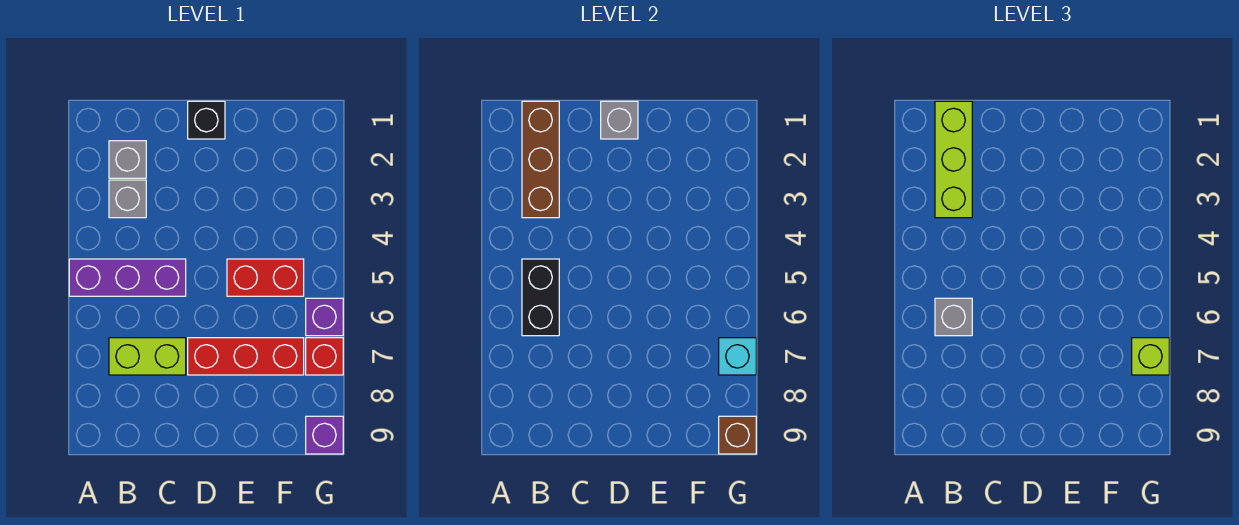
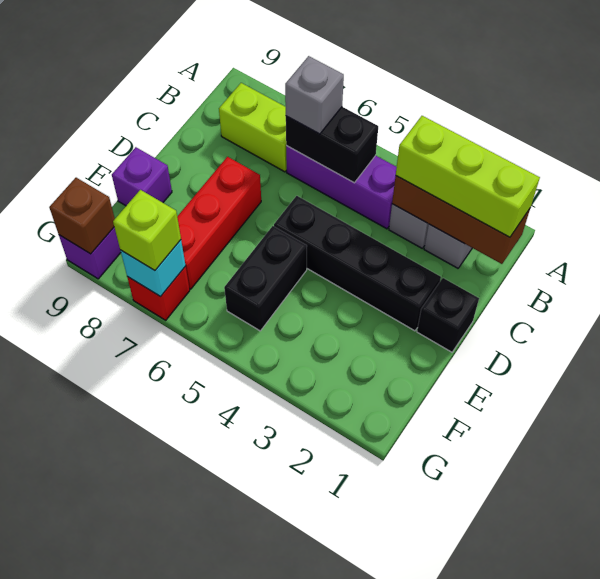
purple 1x3 brick [69,259,186,296] -> purple 1x3 brick turned to [286,146,397,229]
lime 1x2 brick [109,338,186,375] -> lime 1x2 brick turned to [219,83,287,172]
grey 1x1 brick [601,101,638,139] -> none
none -> black 1x4 brick [274,196,441,331]
red 1x2 brick [227,259,304,296] -> black 1x2 brick [224,226,307,331]
purple 1x1 brick [306,298,343,336] -> purple 1x1 brick moved to [112,147,172,206]

